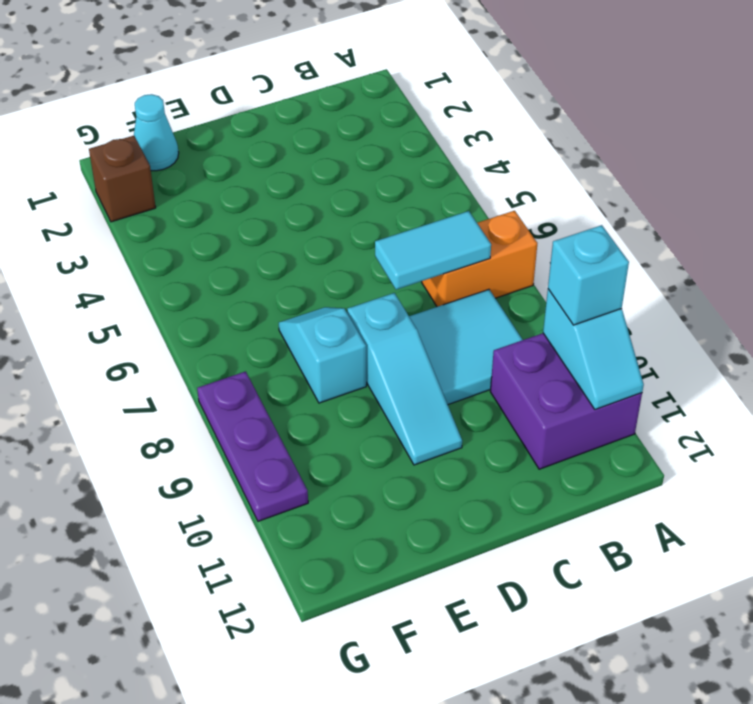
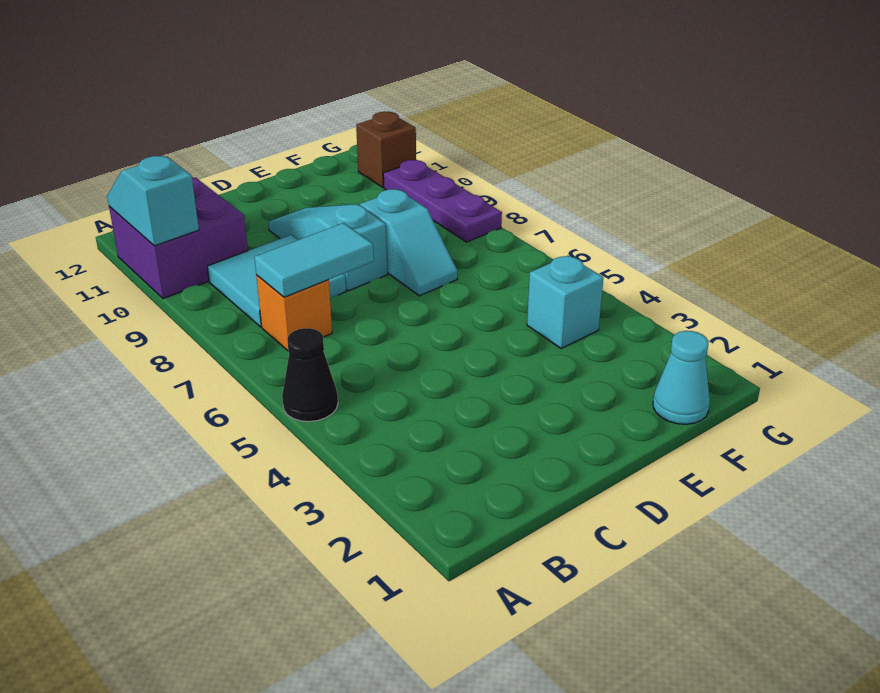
none -> black 1x1 cone [282,328,338,422]
orange 1x2 brick [422,211,537,307] -> orange 1x1 brick [256,275,332,351]
cyan 1x1 brick [548,225,629,325] -> cyan 1x1 brick moved to [527,256,603,349]
brown 1x1 brick [89,136,156,222] -> brown 1x1 brick moved to [356,112,416,187]

